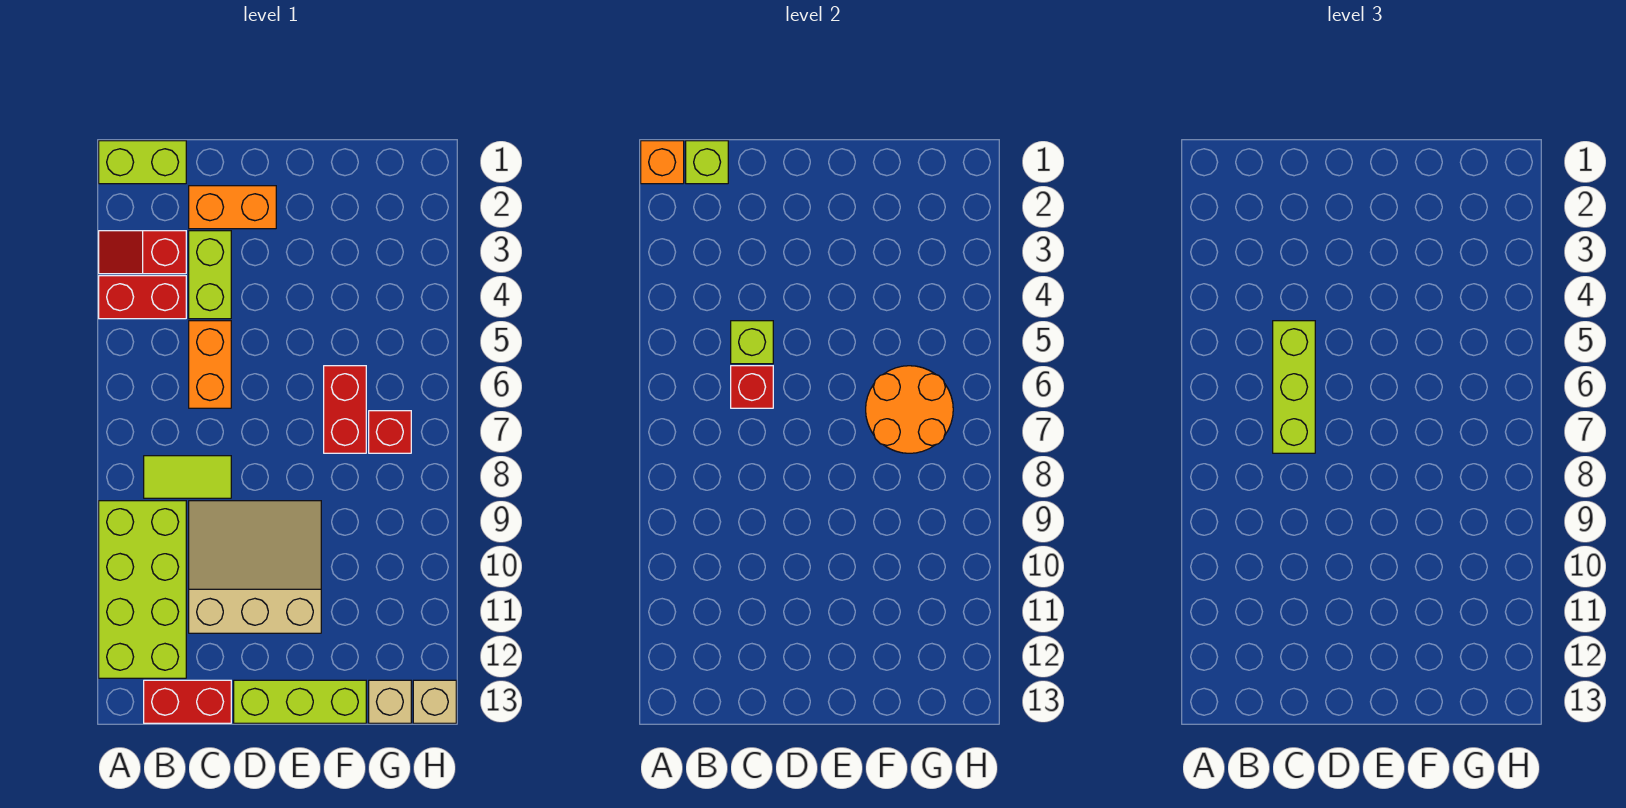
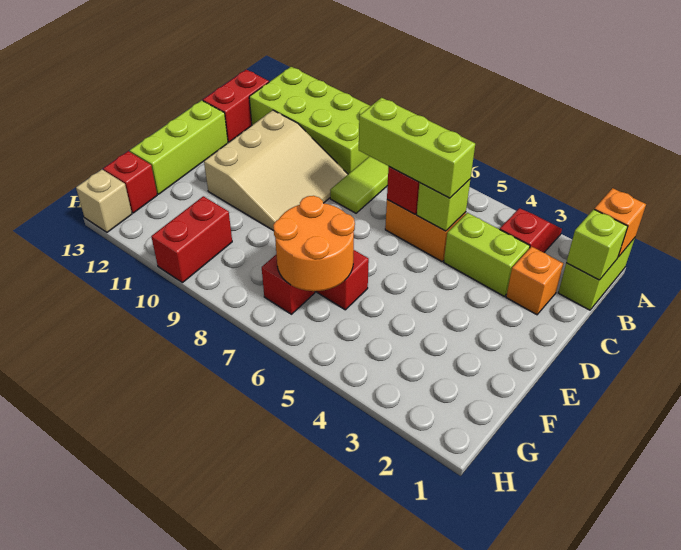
red 1x2 brick [99,276,186,319] -> red 1x2 brick moved to [151,196,232,283]
orange 1x2 brick [189,186,276,229] -> orange 1x1 brick [506,246,563,315]
tan 1x1 brick [369,680,411,723] -> red 1x1 brick [103,151,157,213]

